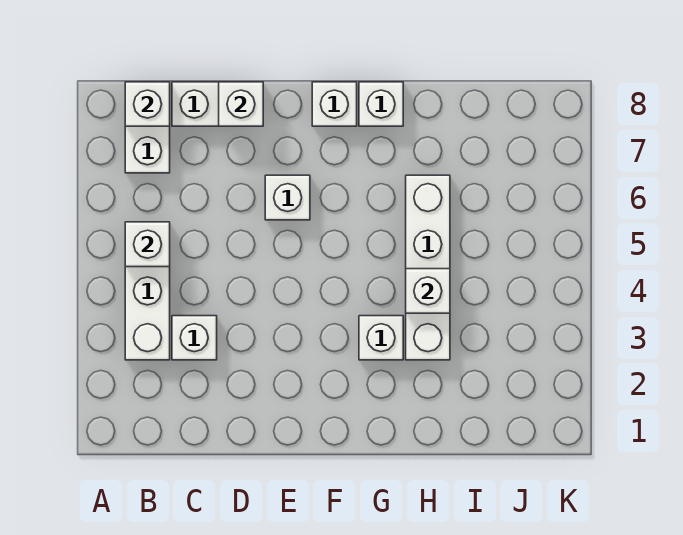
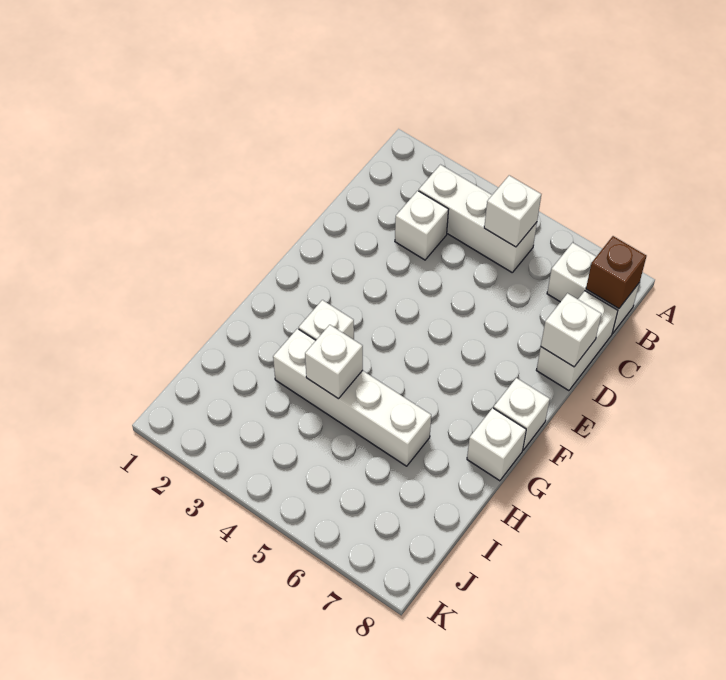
white 1x1 brick [125,82,170,126] -> brown 1x1 brick [586,236,646,309]
white 1x1 brick [265,175,310,220] -> none

